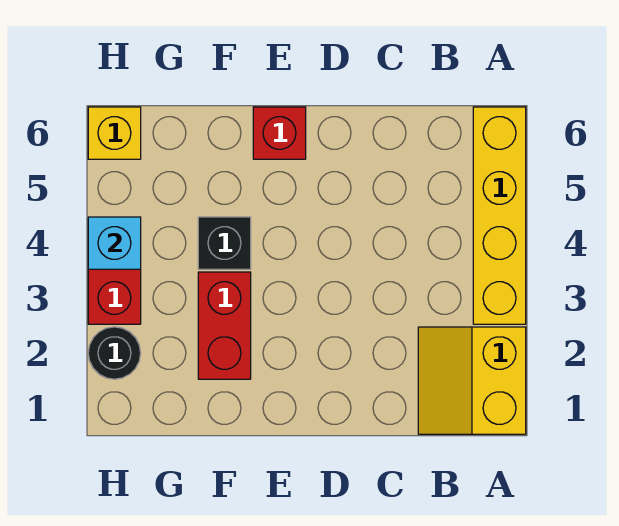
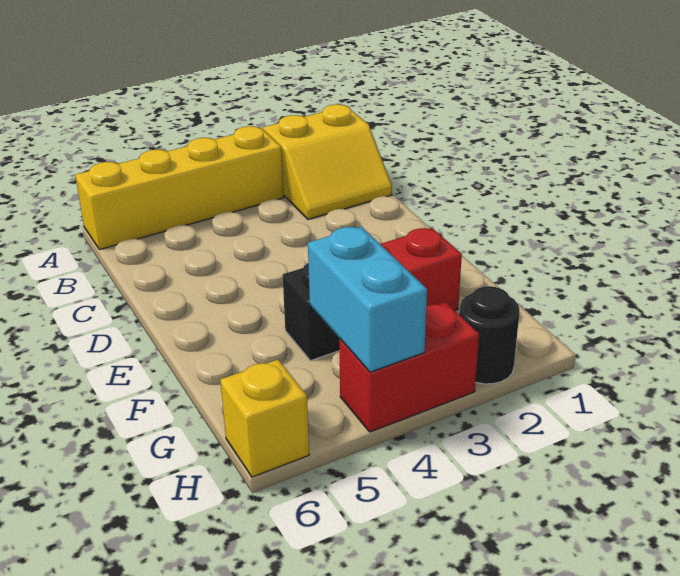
red 1x1 brick [253,107,306,159] -> none
cyan 1x1 brick [88,217,141,269] -> cyan 1x2 brick [308,226,427,372]

